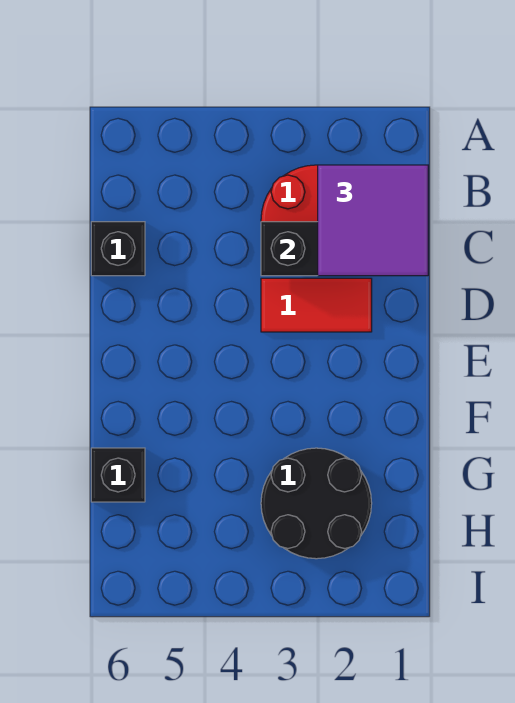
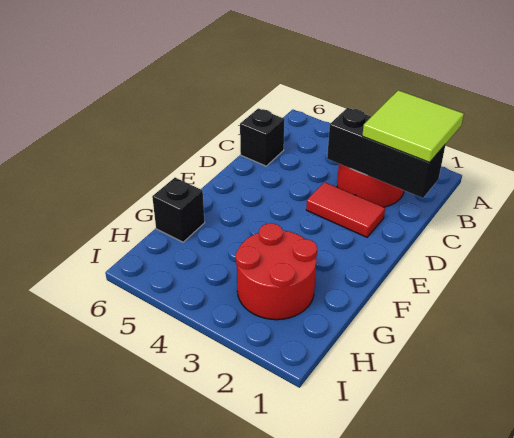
purple 2x2 tile [318,165,428,276] -> lime 2x2 tile [362,90,464,162]
black 2x2 round brick [261,448,372,559] -> red 2x2 round brick [236,223,317,320]

